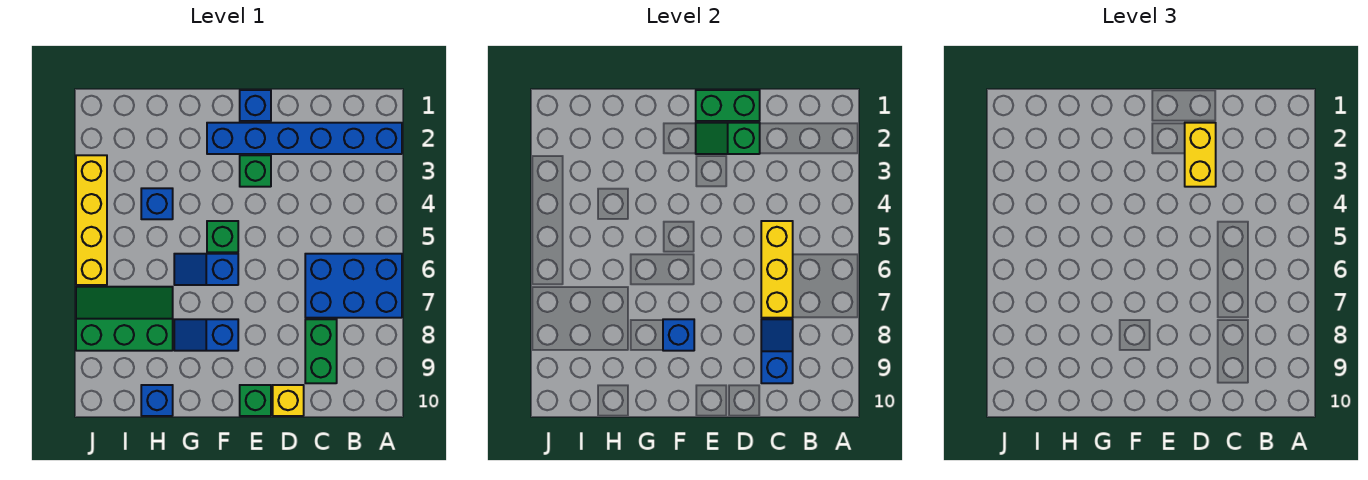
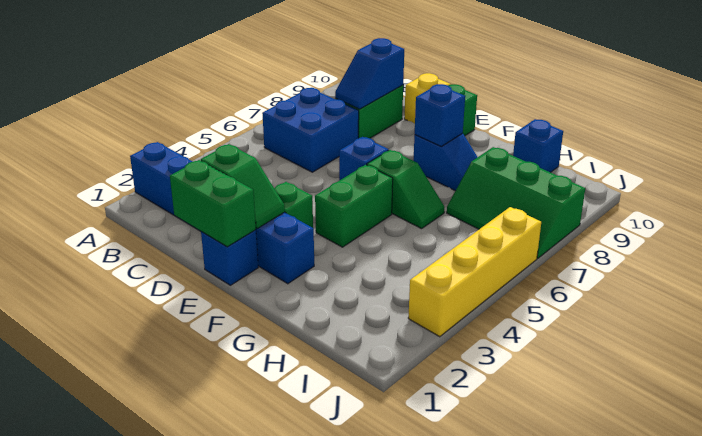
blue 2x3 brick [305,254,402,318] -> blue 2x2 brick [262,88,359,172]
yellow 1x3 brick [761,221,793,318] -> none
yellow 1x2 brick [1185,123,1216,187] -> none
green 1x1 brick [207,221,238,252] -> green 1x2 brick [315,165,393,247]
blue 1x2 slope [174,254,238,285] -> green 1x2 slope [367,150,444,229]
blue 1x1 brick [141,188,173,219] -> blue 1x1 brick moved to [339,137,389,180]

